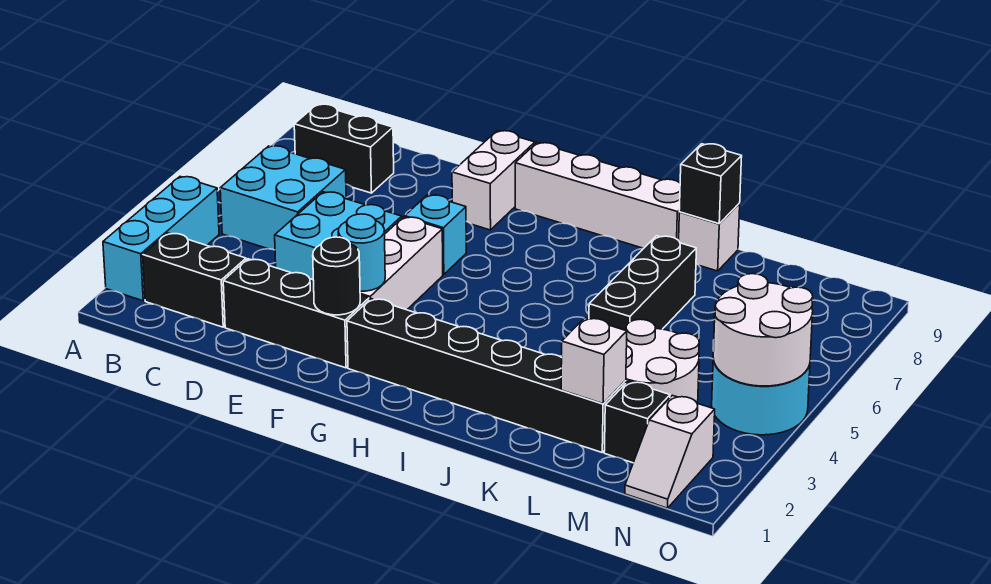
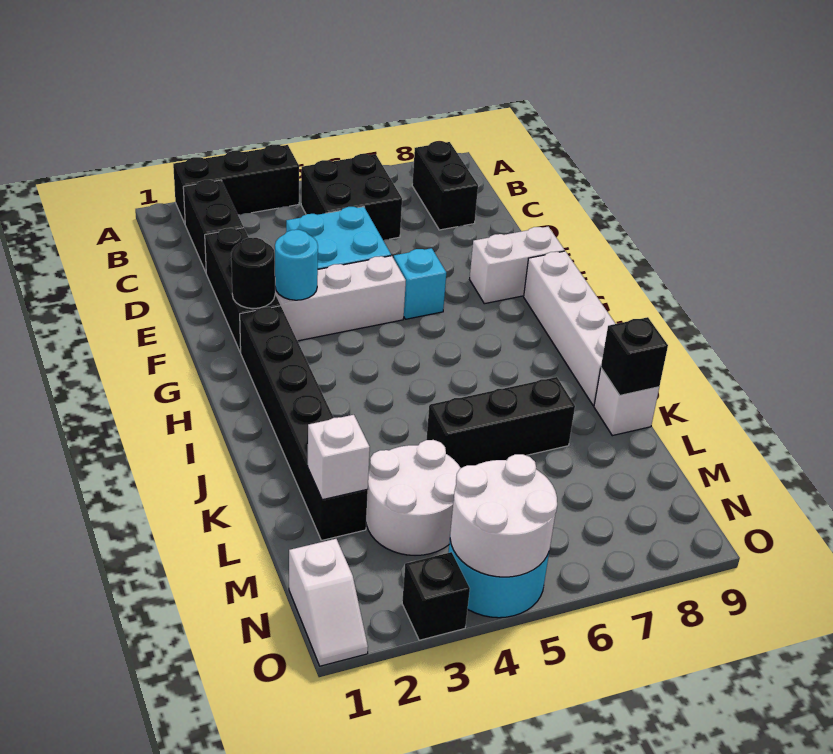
cyan 1x3 brick [103,177,219,301] -> black 1x3 brick [173,145,299,223]
cyan 2x2 brick [220,146,346,250] -> black 2x2 brick [301,154,402,240]
black 1x1 brick [604,381,670,463] -> black 1x1 brick moved to [402,552,470,640]
white 1x2 slope [625,395,715,508] -> white 1x2 slope turned to [289,539,368,666]

